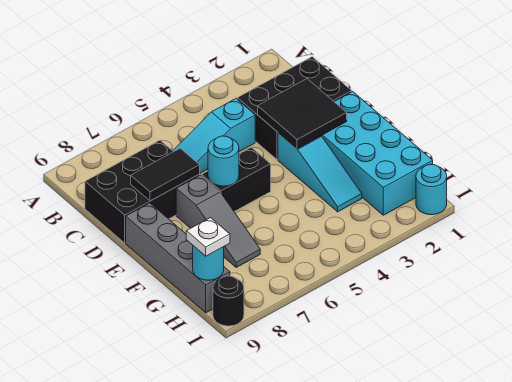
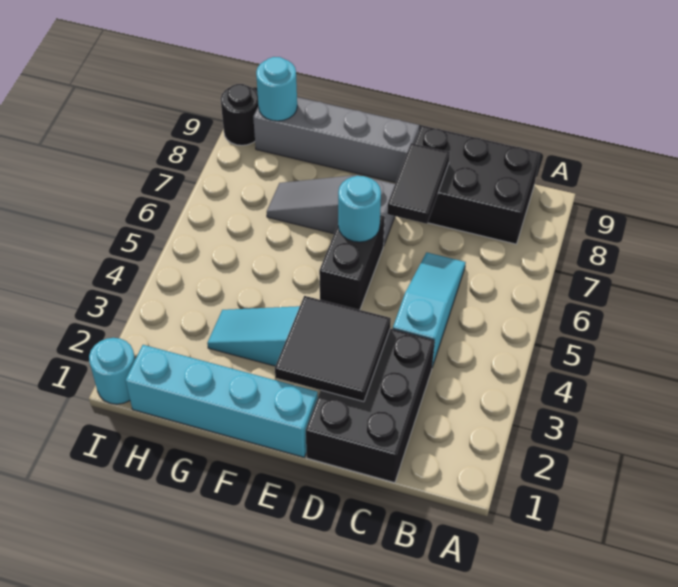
black 2x3 brick [85,140,200,243] -> black 2x3 brick turned to [414,125,540,244]
cyan 2x4 brick [321,92,433,215] -> cyan 1x4 brick [125,345,318,457]
white 1x1 plate [186,218,230,256] -> none

